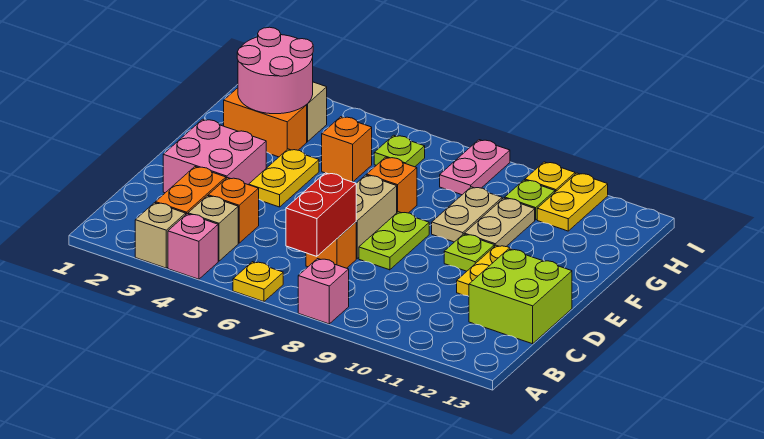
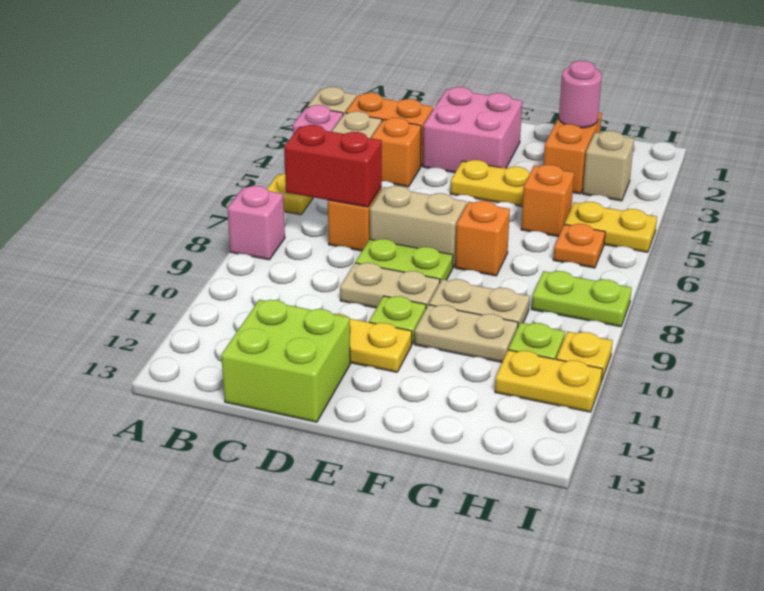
none -> tan 1x2 plate [340,263,440,308]
pink 2x2 round brick [237,27,313,114] -> pink 1x1 round brick [559,61,602,128]
none -> yellow 1x2 plate [565,202,657,252]
lime 1x1 plate [374,135,425,167] -> orange 1x1 plate [553,224,605,268]
pink 1x2 plate [440,140,510,195] -> lime 1x2 plate [532,271,632,327]

